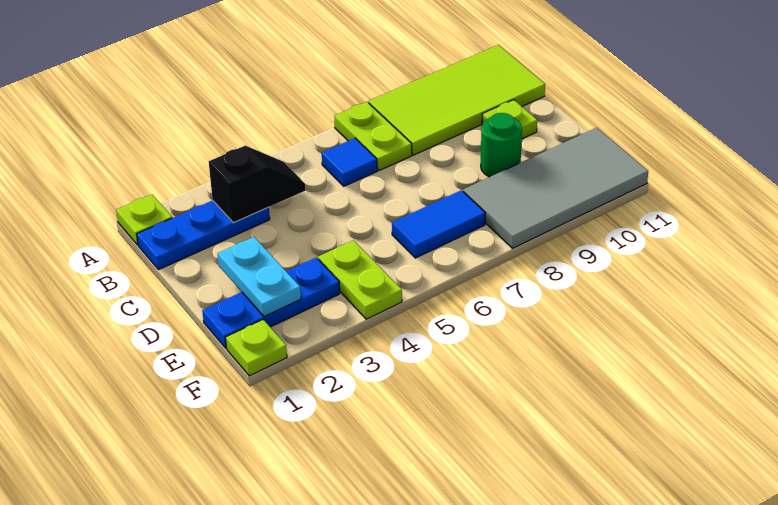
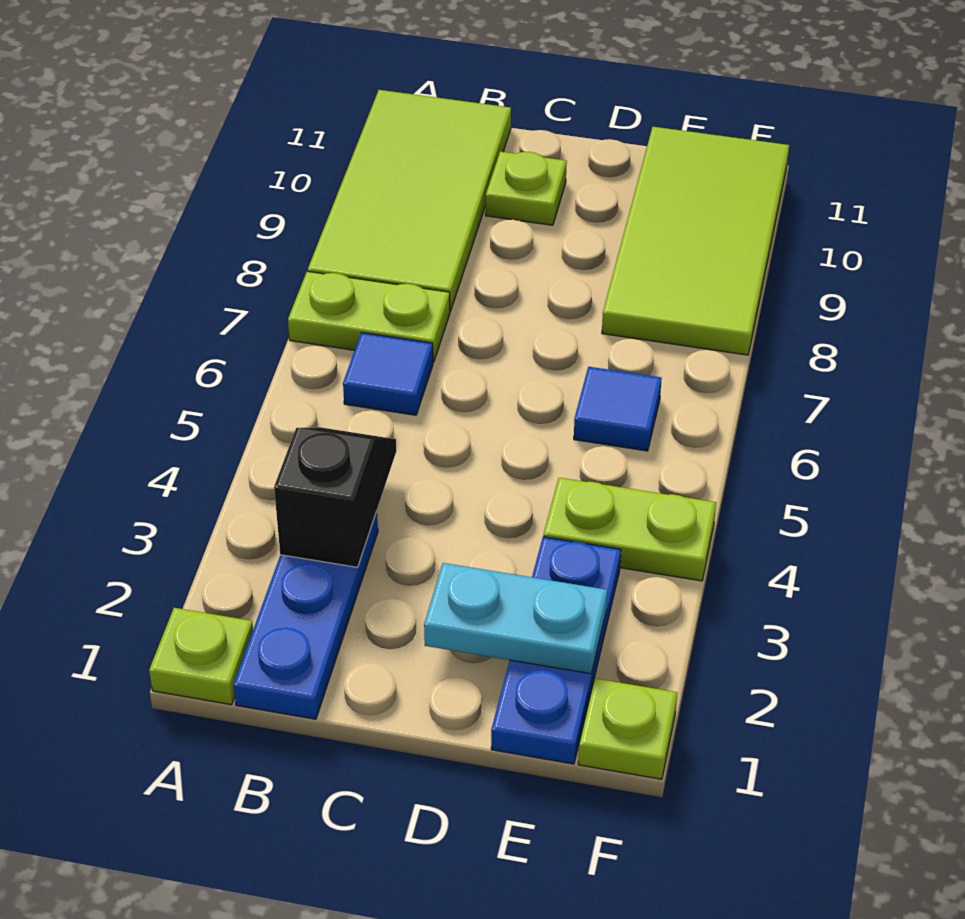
green 1x1 round brick [481,113,522,177] -> none
blue 1x2 tile [392,190,485,258] -> blue 1x1 tile [574,367,662,451]
grey 2x4 tile [463,128,648,248] -> lime 2x4 tile [602,127,789,355]

